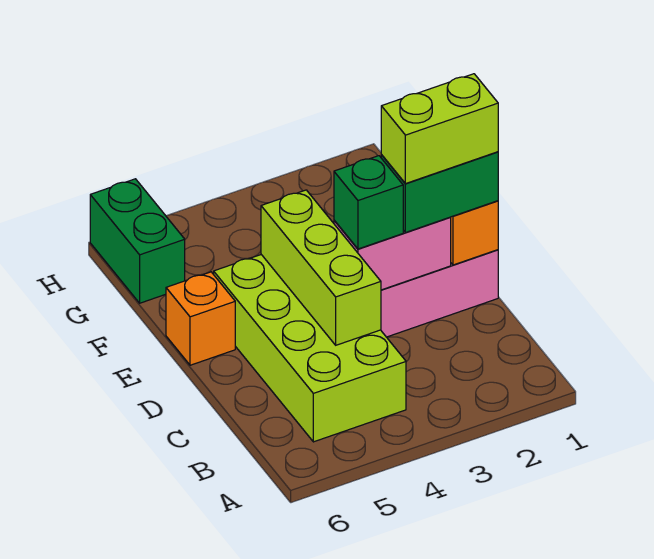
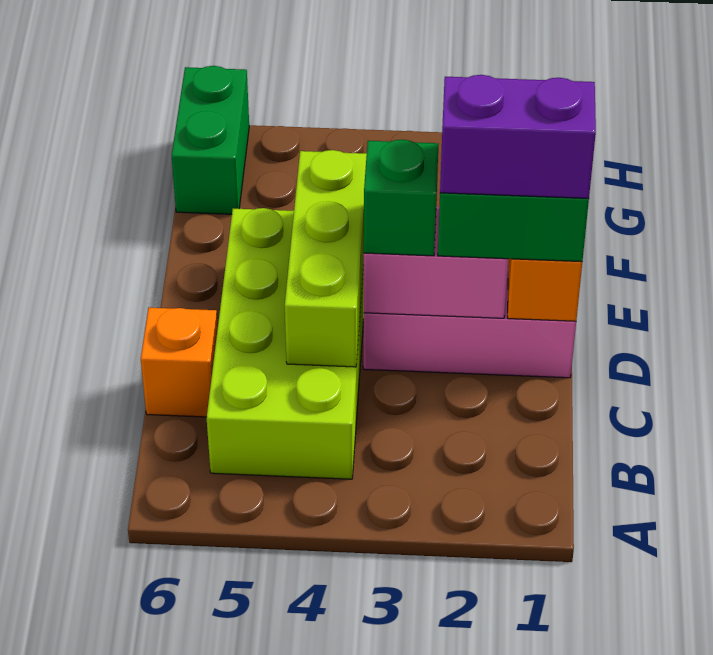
lime 1x2 brick [381,74,498,184] -> purple 1x2 brick [440,75,596,198]
orange 1x1 brick [166,272,235,365] -> orange 1x1 brick moved to [141,308,218,417]

